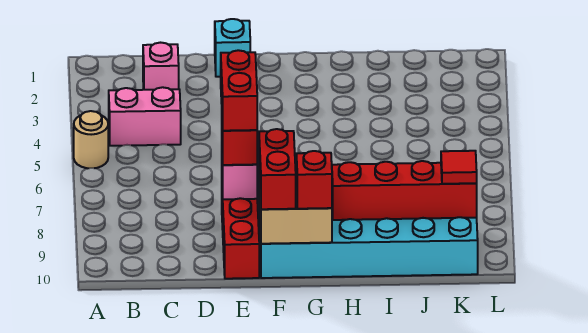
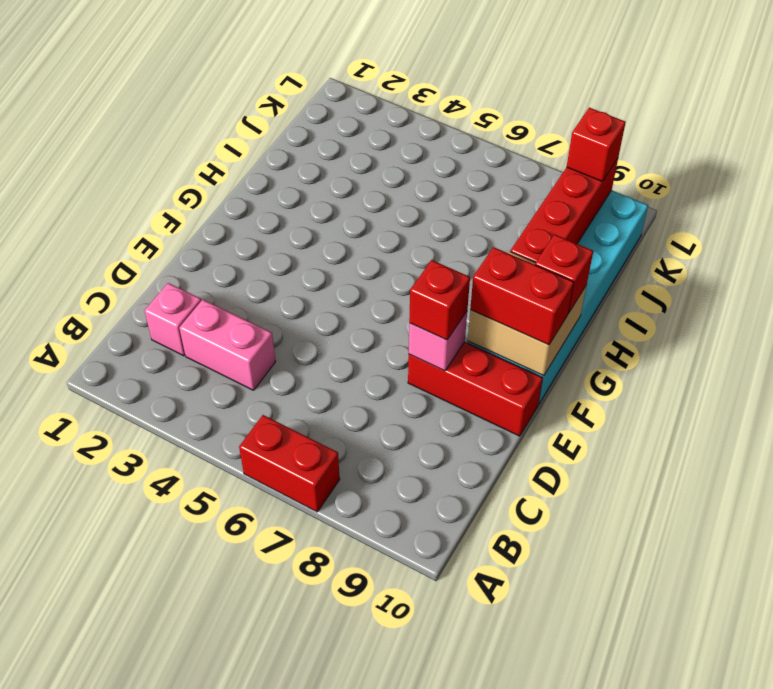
tan 1x1 round brick [74,111,108,168] -> none
pink 1x2 brick [109,87,181,146] -> pink 1x2 brick turned to [180,300,276,390]
cyan 1x1 brick [215,19,250,77] -> none
red 1x2 brick [221,50,257,131] -> red 1x2 brick moved to [239,415,340,512]
red 1x1 tile [441,151,477,184] -> red 1x1 brick [567,108,626,181]

